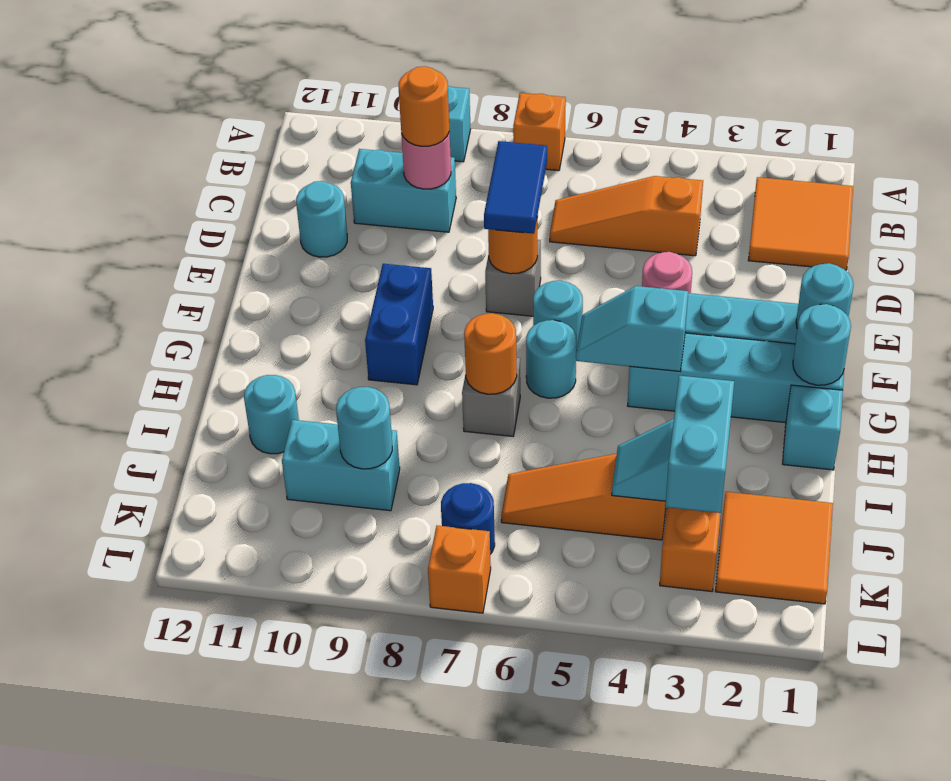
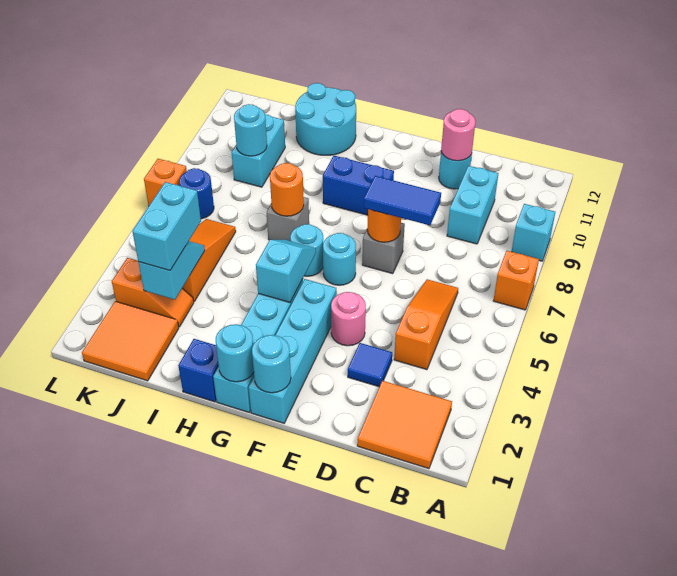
pink 1x1 round brick [401,131,451,189] -> pink 1x1 round brick moved to [441,109,476,161]
orange 1x1 round brick [399,66,449,146] -> none
none -> blue 1x1 tile [348,343,392,387]
cyan 1x1 brick [782,385,843,470] -> blue 1x1 brick [178,339,219,402]
cyan 1x1 round brick [244,375,299,454] -> cyan 2x2 round brick [295,83,356,155]
cyan 1x2 brick [665,376,734,513] -> cyan 1x2 brick turned to [132,182,201,271]

